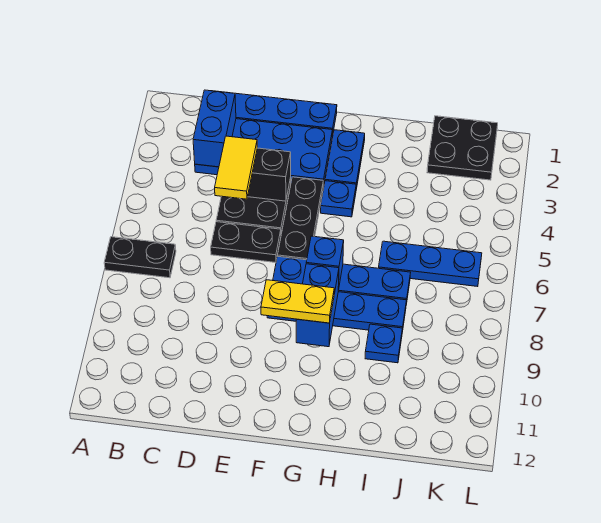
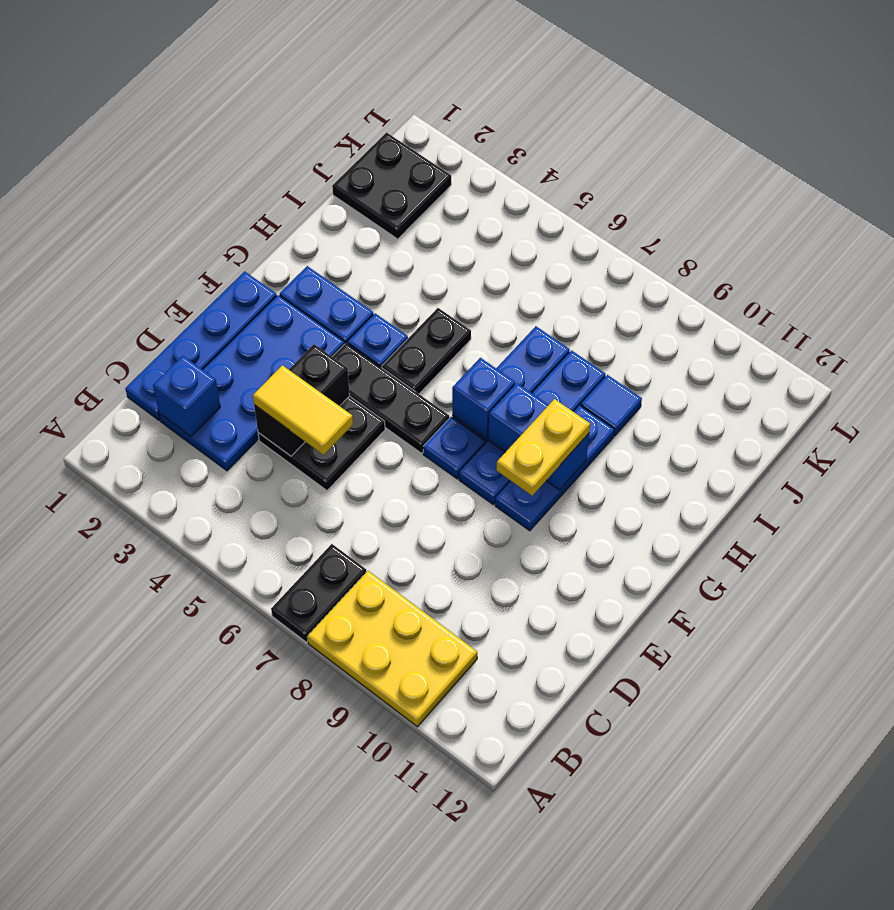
none -> yellow 2x3 plate [307,571,477,727]
blue 1x2 brick [193,90,236,167] -> blue 1x1 brick [153,356,220,436]
black 1x2 plate [211,222,281,263] -> black 1x2 plate moved to [382,308,471,394]
blue 1x3 plate [379,241,482,287] -> blue 1x3 plate moved to [495,405,614,531]
blue 1x1 plate [365,324,402,363] -> blue 1x1 tile [581,375,642,436]

